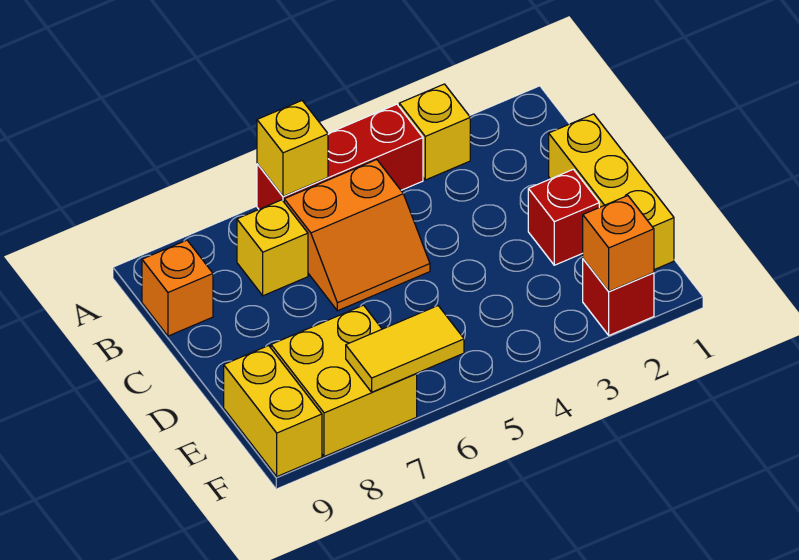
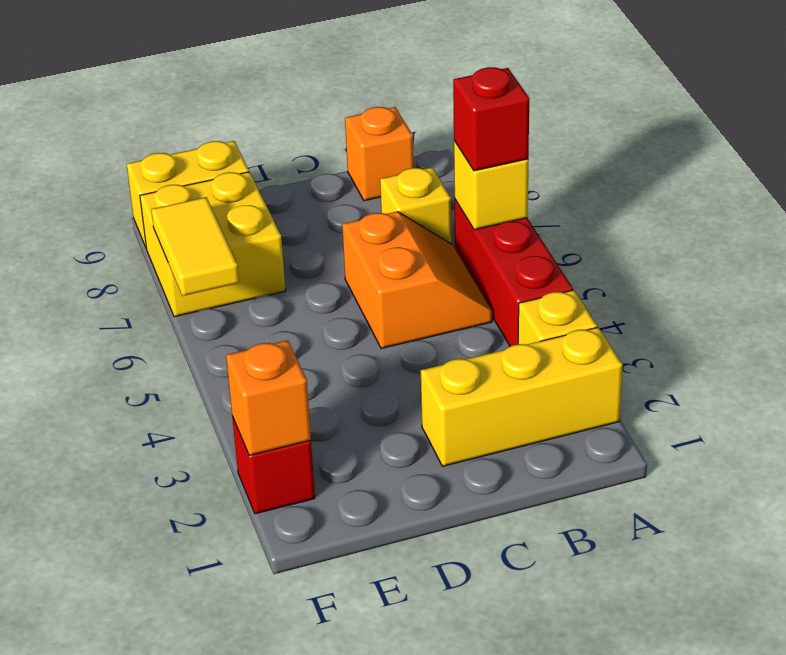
orange 2x2 slope [284,160,430,311] -> orange 2x2 slope turned to [342,212,492,348]
yellow 1x3 brick [549,114,674,270] -> yellow 1x3 brick moved to [421,327,623,466]
red 1x1 brick [528,169,599,265] -> red 1x1 brick moved to [453,67,529,171]

